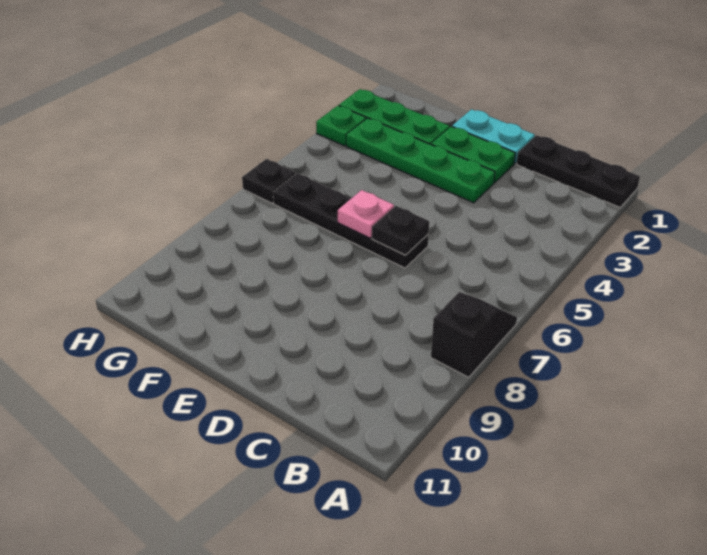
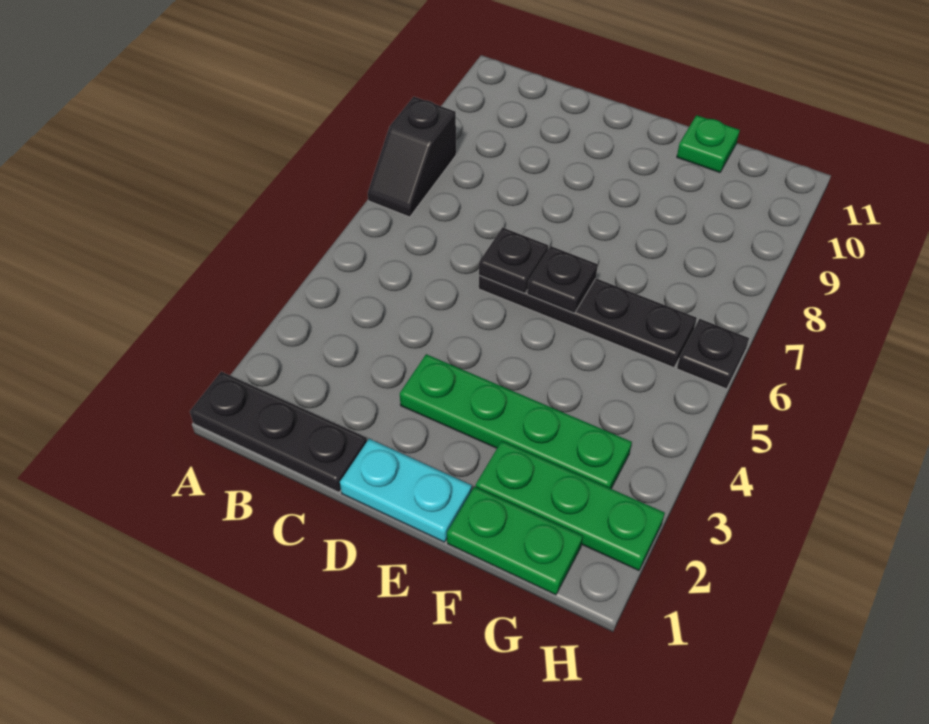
green 1x2 plate [431,127,515,183] -> green 1x2 plate moved to [447,487,583,595]
pink 1x1 plate [338,190,394,238] -> black 1x1 plate [527,246,598,313]
green 1x1 plate [316,106,366,146] -> green 1x1 plate moved to [677,115,740,173]

